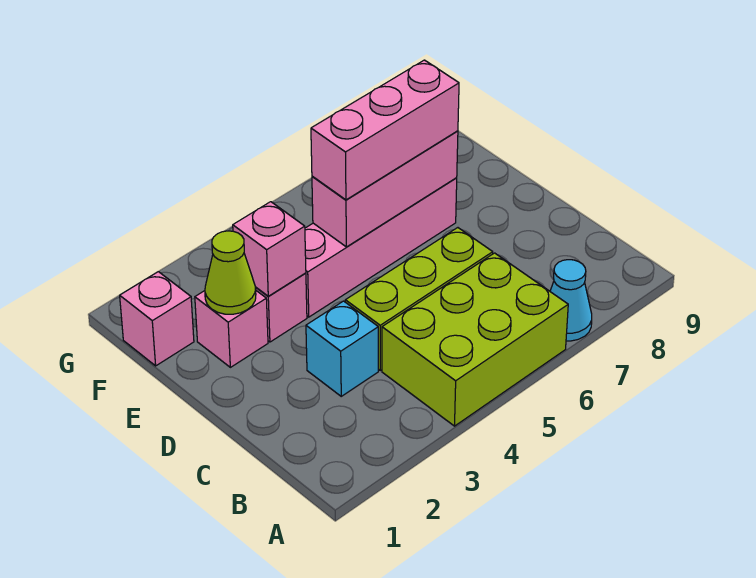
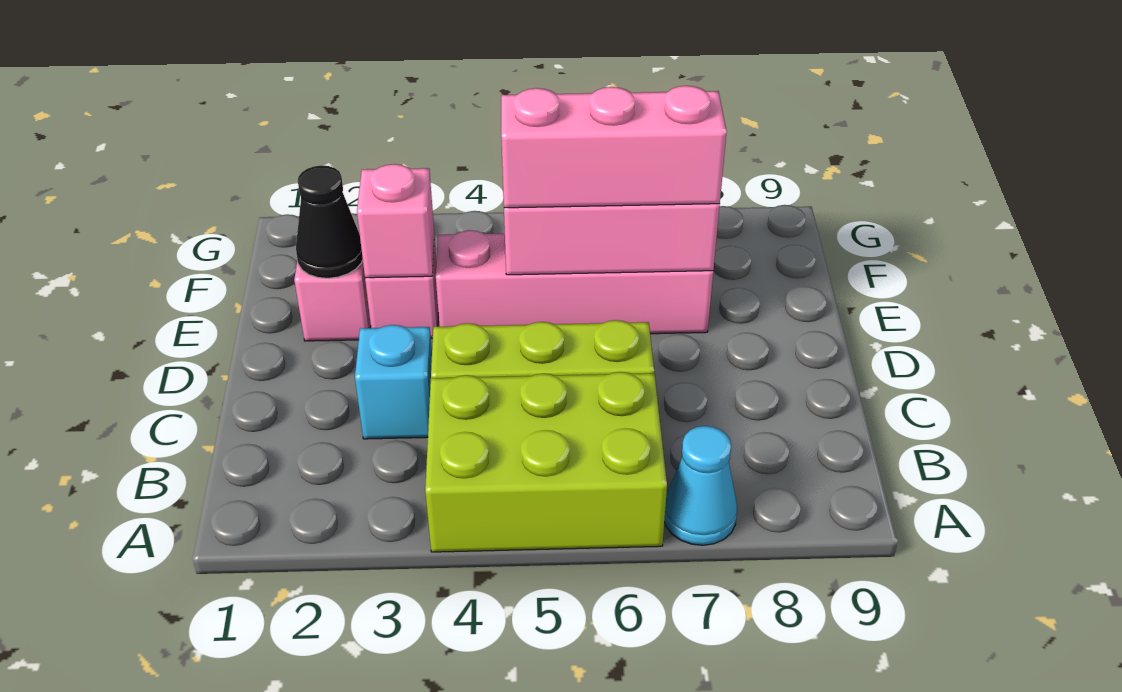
lime 1x1 cone [205,231,256,314] -> black 1x1 cone [296,165,363,278]
pink 1x1 brick [120,272,194,366] -> none

